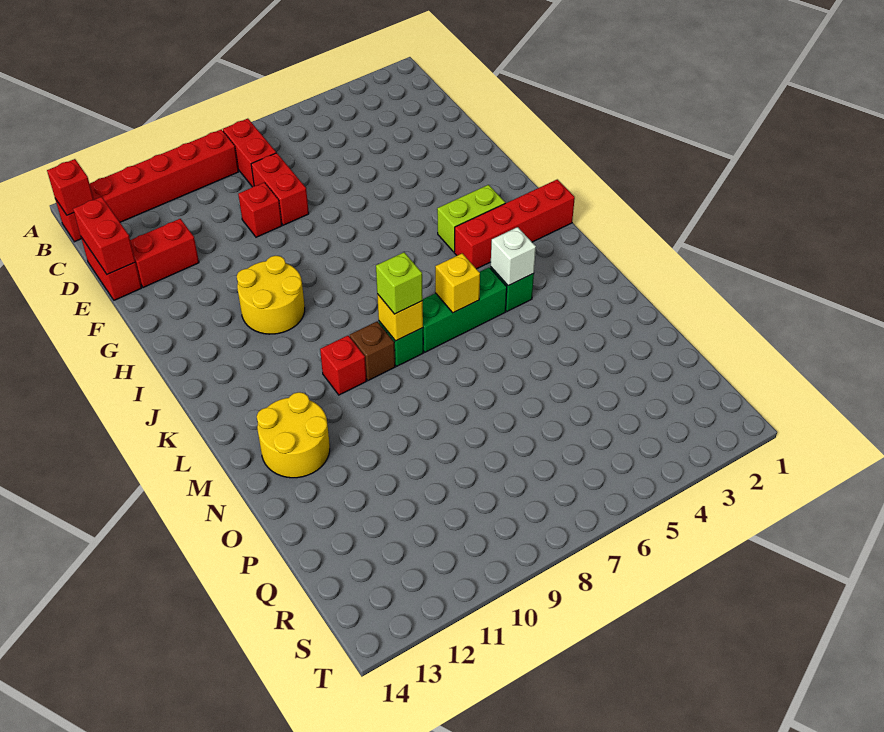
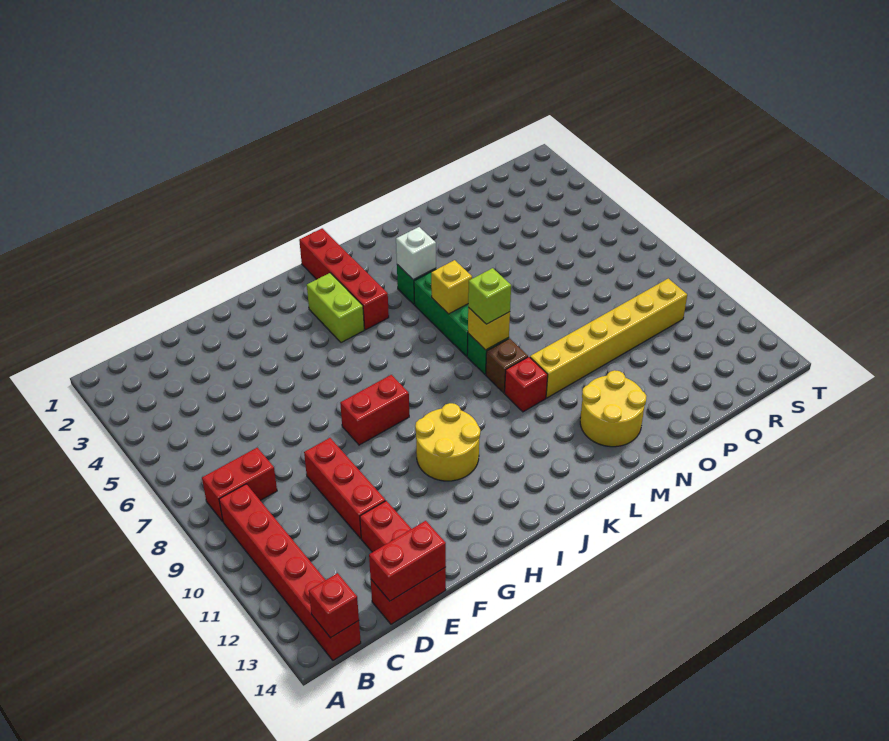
red 1x2 brick [251,153,309,225] -> red 1x2 brick moved to [340,375,409,445]
red 1x1 brick [238,182,282,237] -> red 1x3 brick [304,438,385,538]
none -> yellow 1x6 brick [530,279,687,398]

